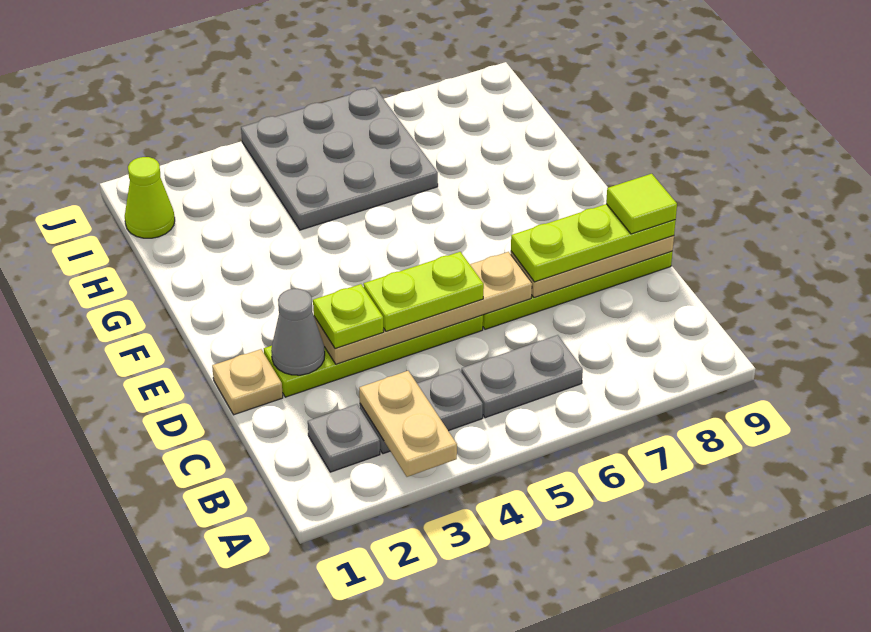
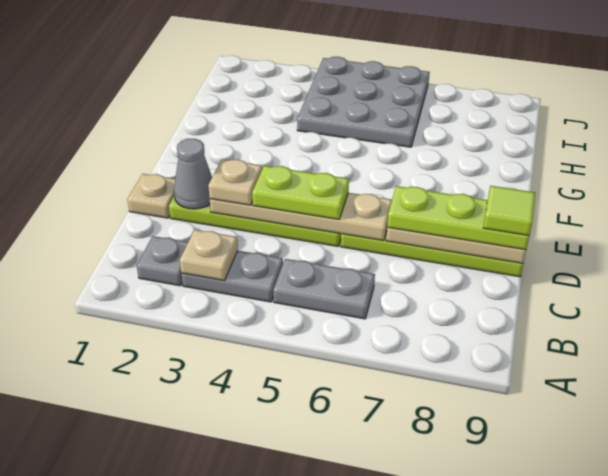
tan 1x2 plate [359,371,457,477] -> tan 1x1 plate [180,230,238,280]
lime 1x1 plate [313,284,384,349] -> tan 1x1 plate [208,159,262,205]
lime 1x1 cone [125,157,175,238] -> none

